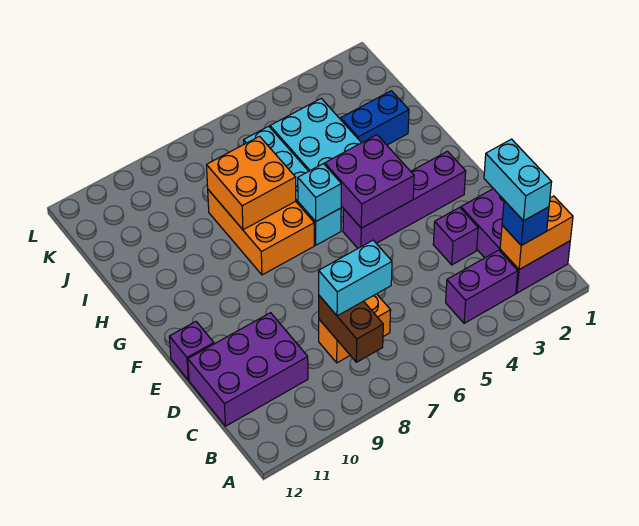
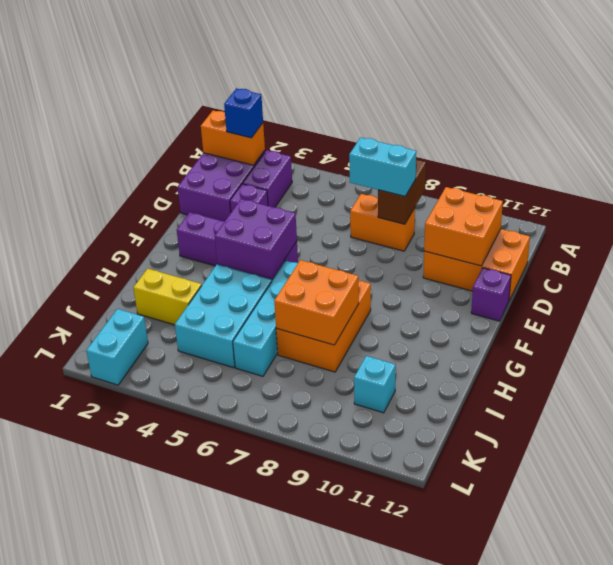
cyan 1x2 brick [484,139,552,221] -> cyan 1x2 brick moved to [86,309,148,385]
purple 1x2 brick [446,250,518,323] -> purple 1x2 brick turned to [243,150,292,208]
purple 2x3 brick [188,313,308,426] -> orange 2x3 brick [423,229,530,300]
none -> orange 2x2 brick [424,187,503,266]
cyan 1x1 brick [298,164,341,222] -> cyan 1x1 brick moved to [354,356,396,413]
blue 1x2 brick [341,91,409,145] -> yellow 1x2 brick [133,269,202,325]

